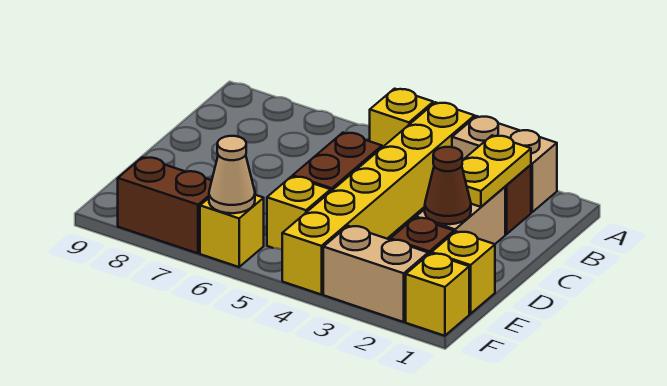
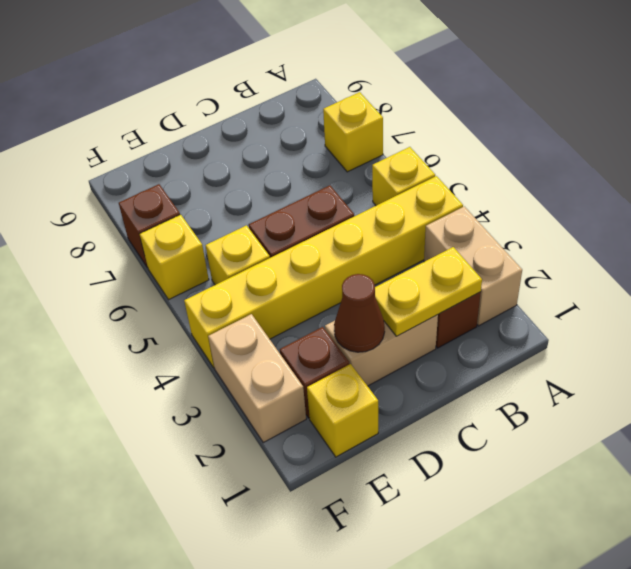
yellow 1x1 brick [406,253,469,336] -> yellow 1x1 brick moved to [323,92,383,172]
tan 1x1 cone [209,136,255,213] -> none
brown 1x2 brick [118,157,212,253] -> brown 1x1 brick [119,184,180,268]

